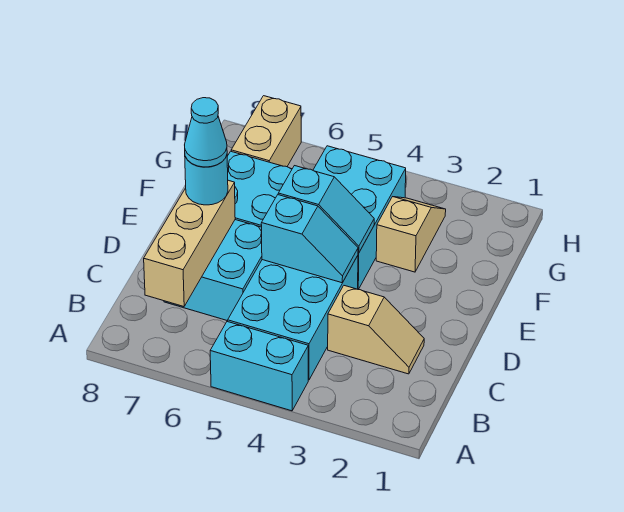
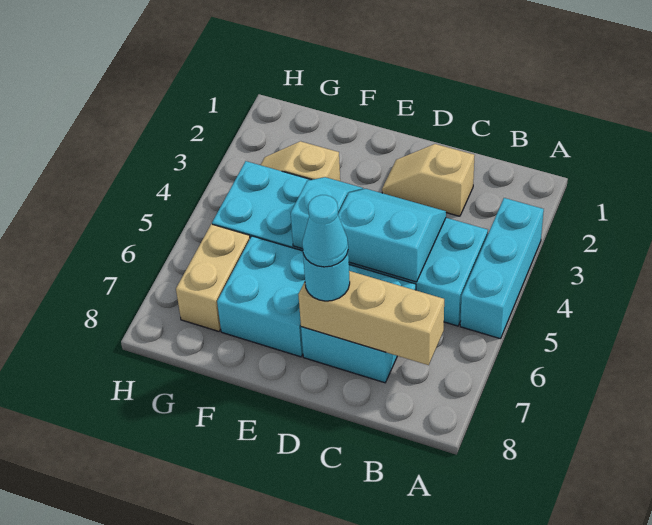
cyan 1x2 brick [210,321,308,411] -> cyan 1x3 brick [460,198,544,339]
tan 1x2 slope [328,286,424,374] -> tan 1x2 slope turned to [382,144,475,216]
cyan 1x2 slope [261,195,358,283] -> cyan 2x2 slope [338,189,446,282]
tan 1x2 brick [231,96,301,167] -> tan 1x2 brick turned to [176,224,250,331]

